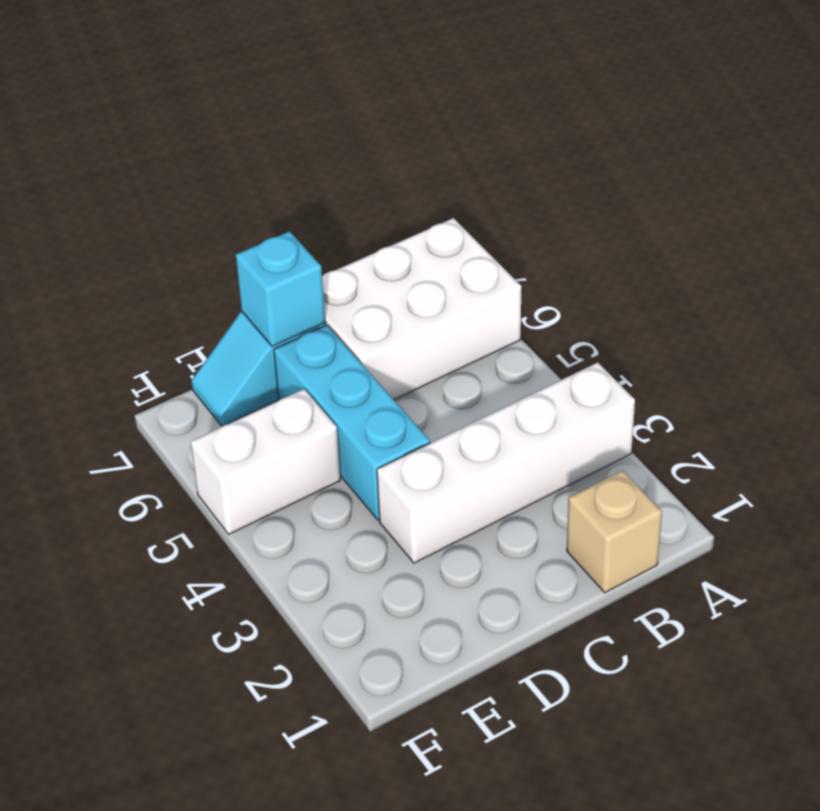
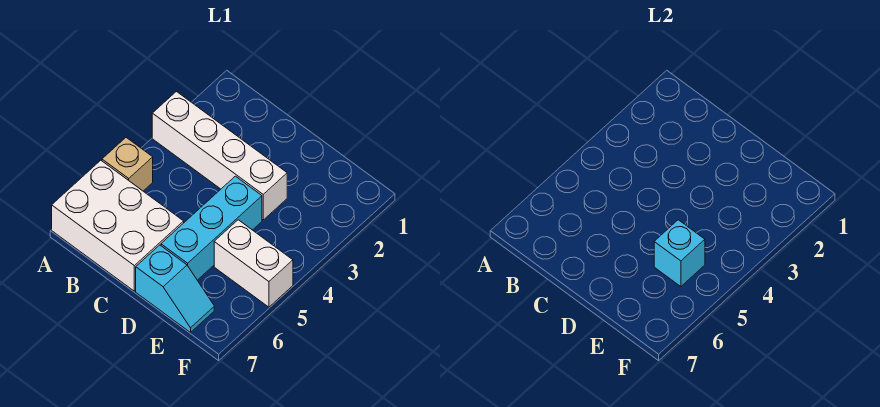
tan 1x1 brick [567,471,662,593] -> tan 1x1 brick moved to [102,138,153,191]
cyan 1x1 brick [236,231,325,346] -> cyan 1x1 brick moved to [654,220,705,287]

